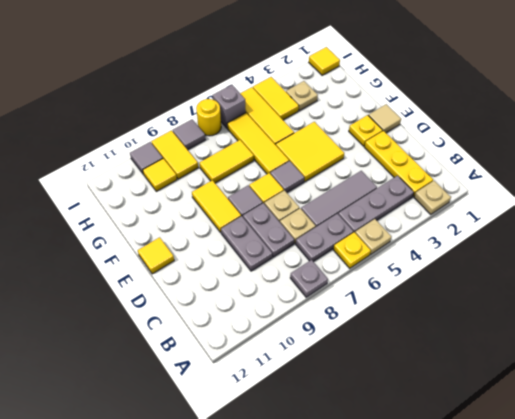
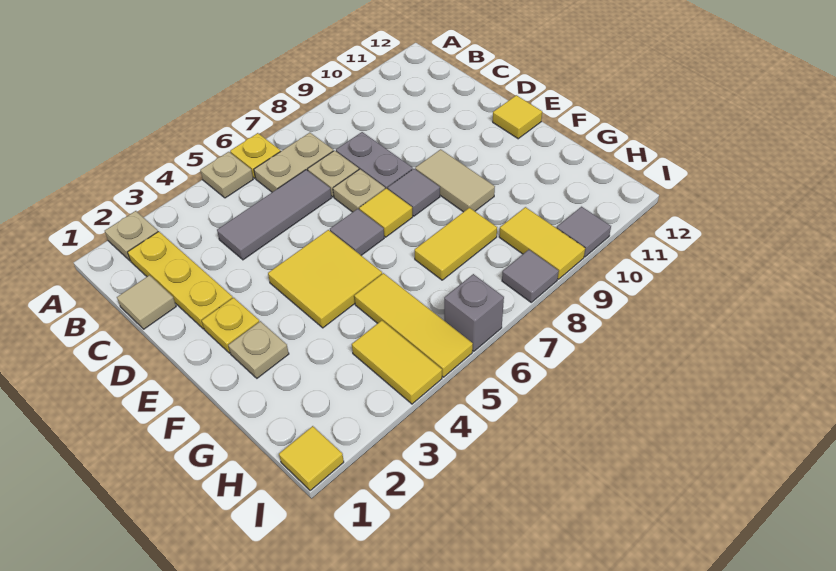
grey 1x1 plate [290,260,328,297] -> none
grey 1x3 plate [338,176,414,232] -> none
grey 1x2 plate [296,214,353,262] -> tan 1x2 plate [254,133,333,192]
grey 1x2 plate [221,216,272,271] -> none
tan 1x1 tile [368,104,401,133] -> tan 1x1 tile moved to [117,275,176,329]
yellow 1x2 tile [192,180,241,232] -> tan 1x2 tile [415,149,495,212]
yellow 1x3 tile [227,113,289,174] -> none
tan 1x1 plate [286,81,318,111] -> tan 1x1 plate moved to [228,321,289,378]
yellow 1x1 tile [143,158,177,191] -> none
yellow 1x1 round brick [196,99,221,136] -> none

